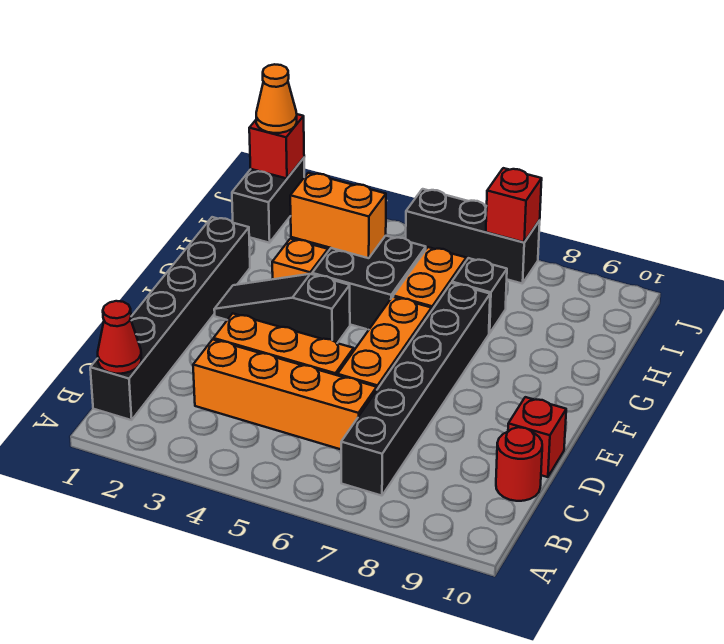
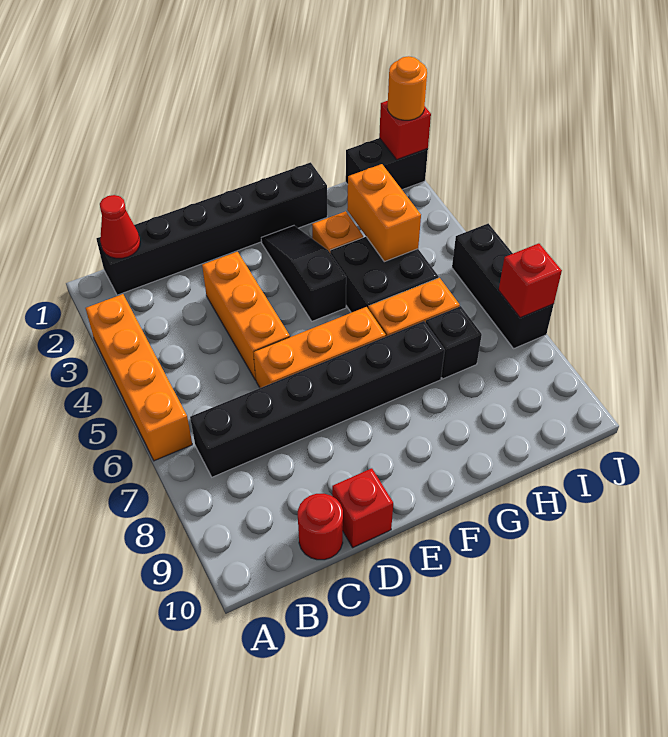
orange 1x4 brick [193,339,377,449] -> orange 1x4 brick moved to [86,294,192,461]
orange 1x1 cone [256,64,297,133] -> orange 1x1 round brick [388,56,427,120]

